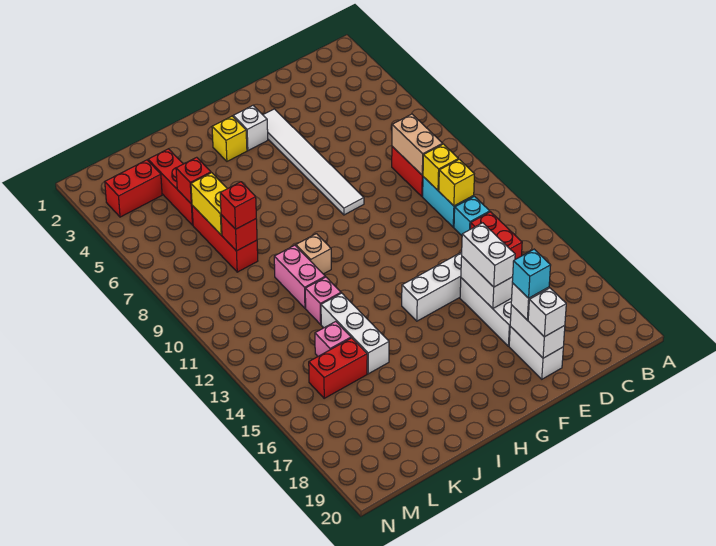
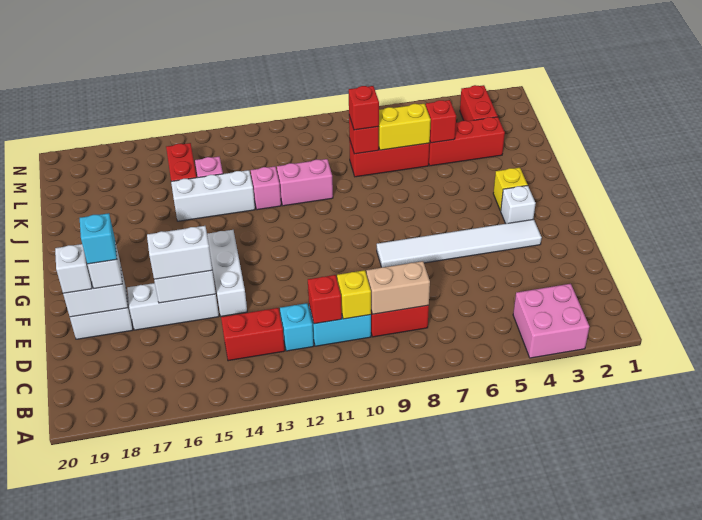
none -> pink 2x2 brick [513,284,589,358]
yellow 1x1 brick [439,159,474,206] -> red 1x1 brick [308,275,342,324]
tan 1x1 brick [296,234,331,274] -> none

